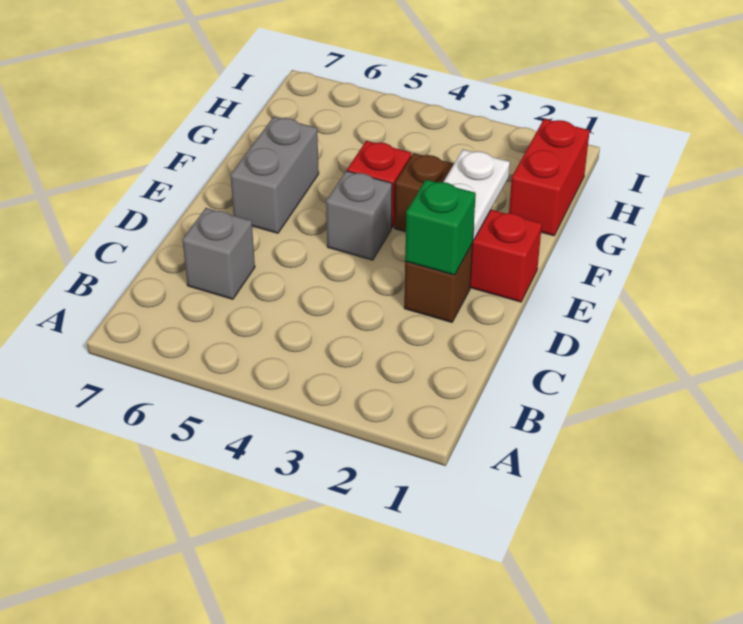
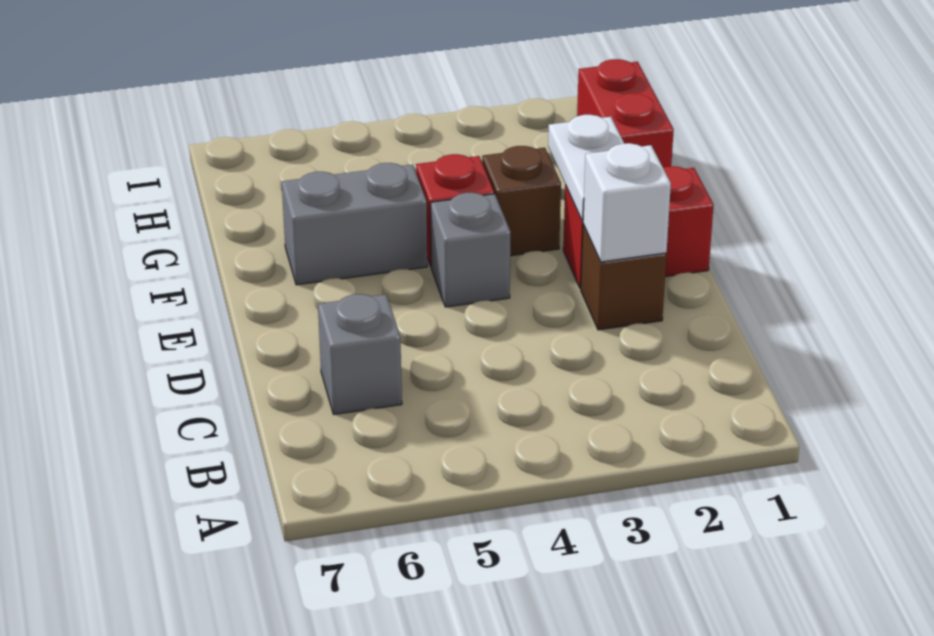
green 1x1 brick [405,180,476,275] -> white 1x1 brick [583,143,671,262]
grey 1x2 brick [231,117,319,233] -> grey 1x2 brick turned to [282,163,427,285]

